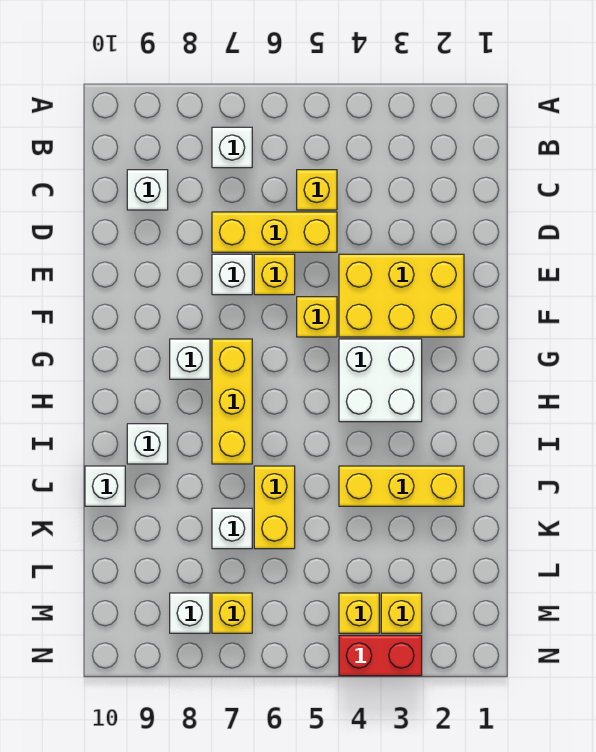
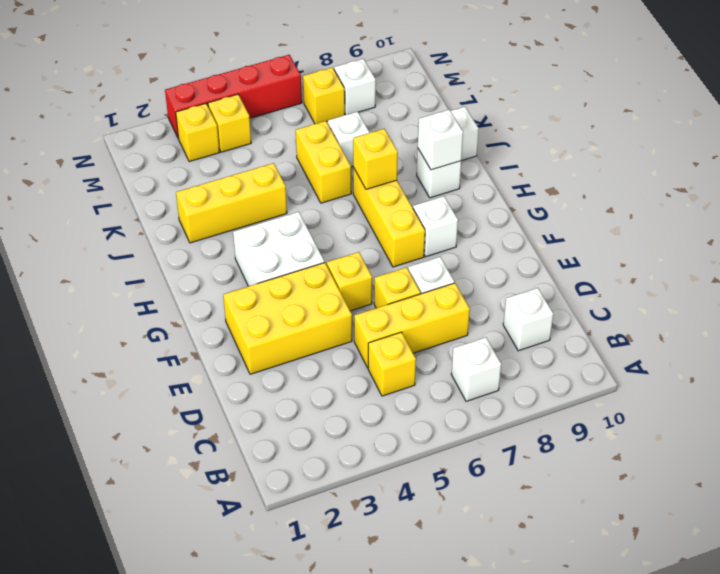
none -> yellow 1x1 brick [353,129,398,189]
none -> white 1x1 brick [418,110,463,170]
red 1x2 brick [339,635,422,676] -> red 1x4 brick [165,55,302,139]

